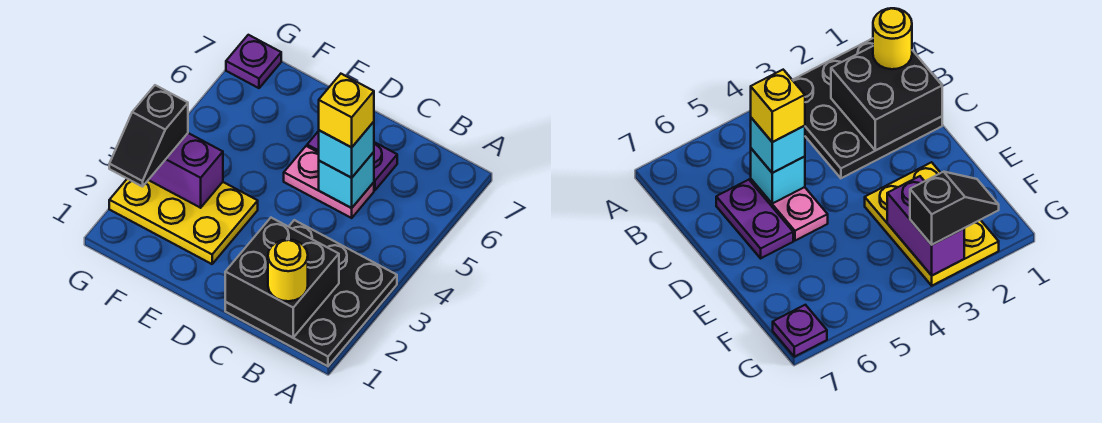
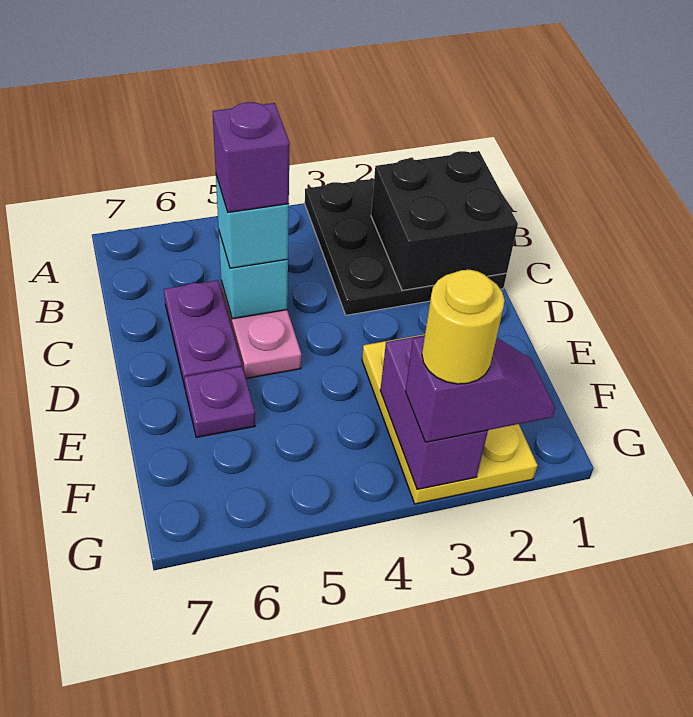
yellow 1x1 round brick [268,240,308,301] -> yellow 1x1 round brick moved to [422,270,505,384]
yellow 1x1 brick [319,74,374,147] -> purple 1x1 brick [213,102,290,212]
black 1x2 slope [109,85,188,187] -> purple 1x2 slope [405,336,555,442]
purple 1x1 plate [226,35,281,88] -> purple 1x1 plate moved to [184,367,255,437]

